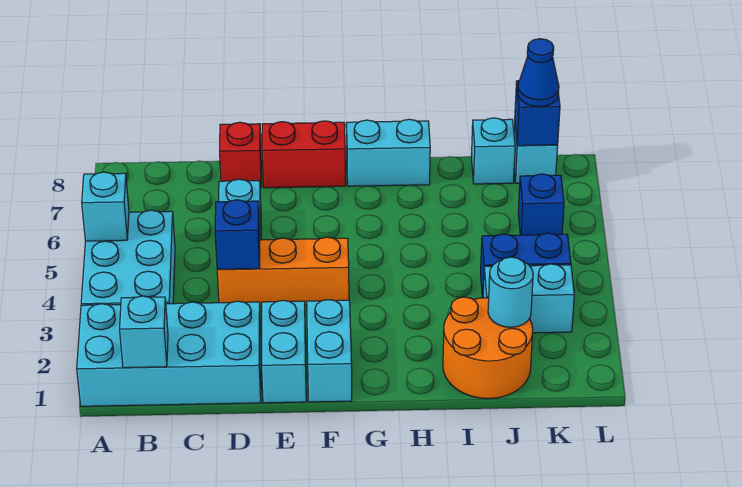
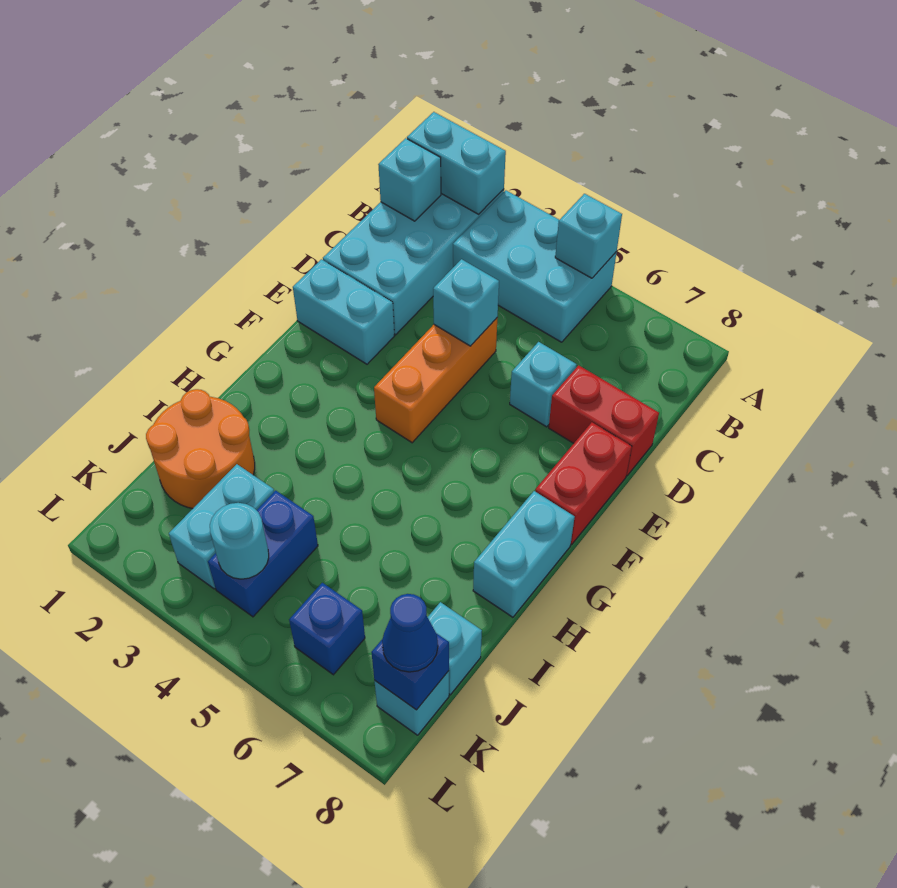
blue 1x1 brick [215,200,260,269] -> cyan 1x1 brick [433,259,499,346]
red 1x1 brick [220,122,262,188] -> red 1x2 brick [549,365,659,476]
cyan 1x2 brick [307,300,352,402] -> cyan 1x2 brick moved to [407,112,506,214]
cyan 1x1 round brick [488,257,533,327] -> cyan 1x1 round brick moved to [210,503,269,579]

